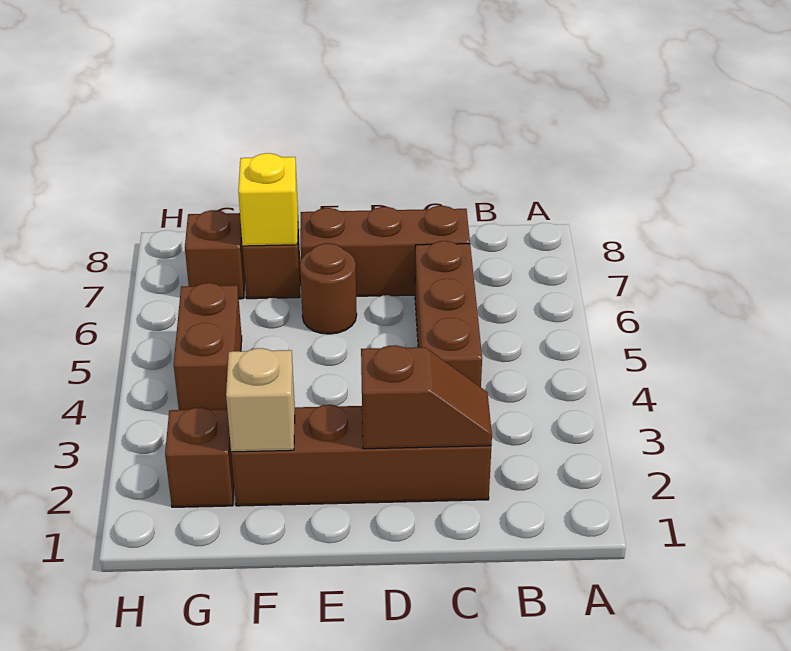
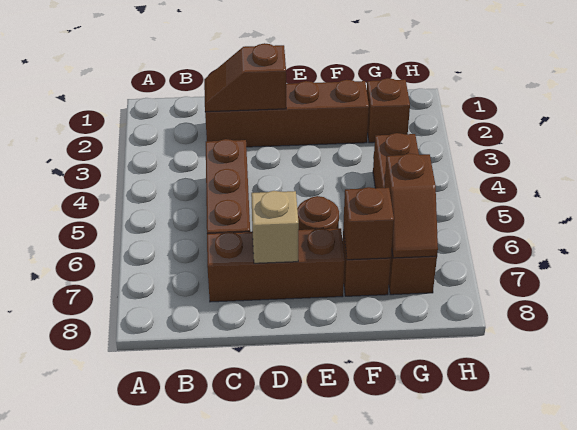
tan 1x1 brick [226,348,295,452] -> tan 1x1 brick moved to [251,191,299,263]
yellow 1x1 brick [238,153,298,246] -> brown 1x1 brick [343,187,394,260]
none -> brown 1x2 slope [384,153,438,258]

